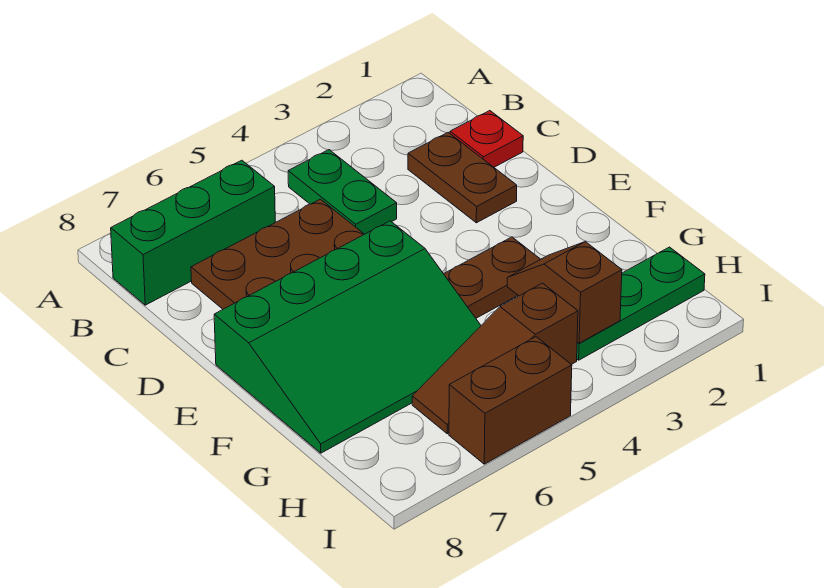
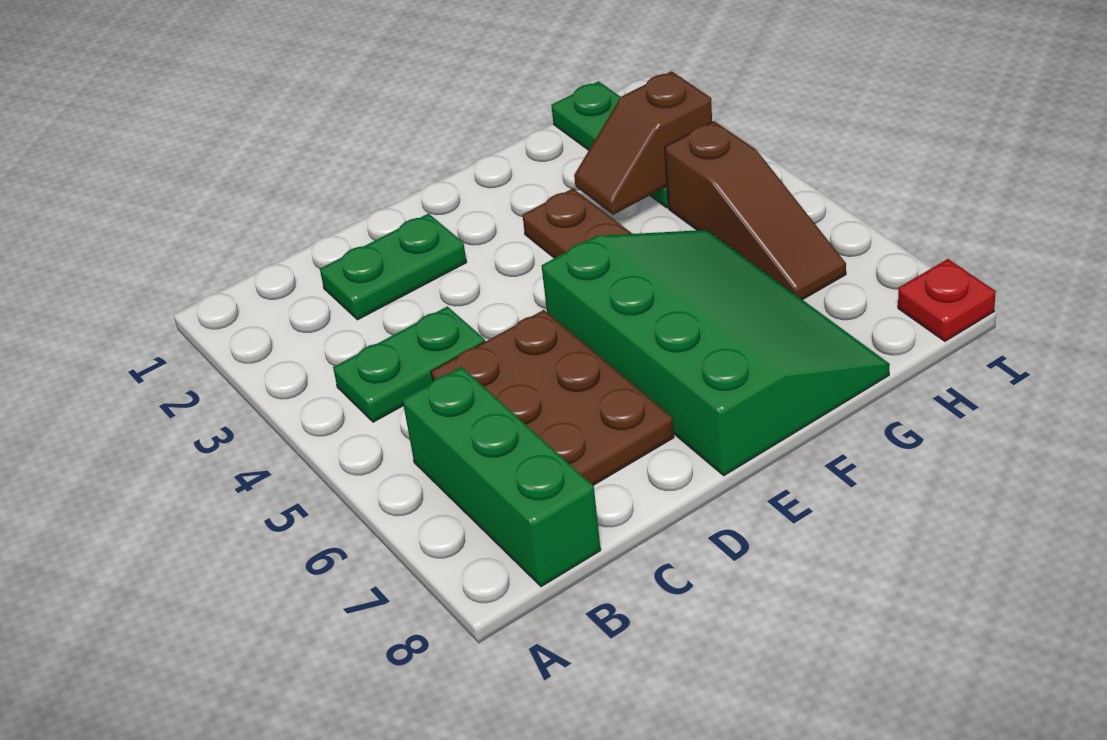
red 1x1 plate [450,111,523,167] -> red 1x1 plate moved to [898,259,996,341]
brown 1x2 plate [408,133,517,223] -> green 1x2 plate [320,213,467,320]
brown 1x2 brick [449,337,572,464] -> none

